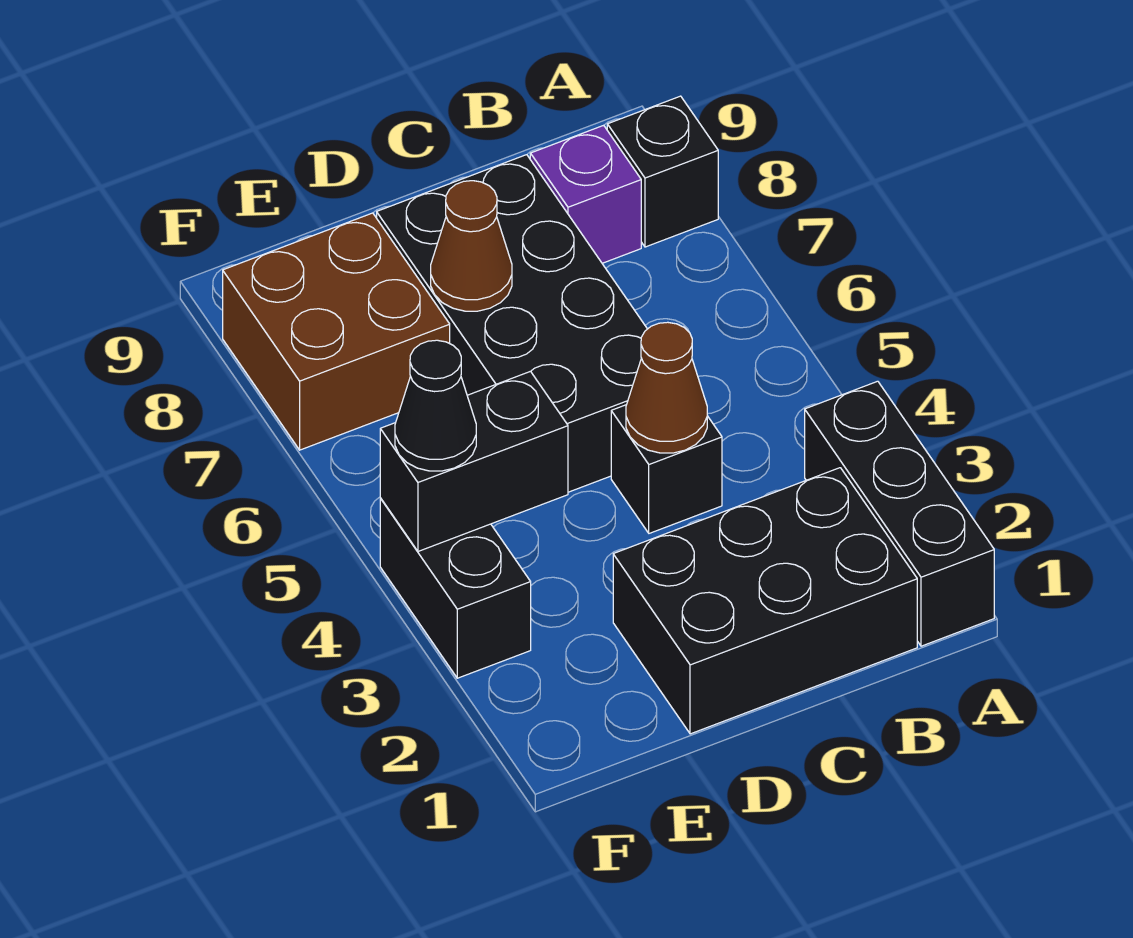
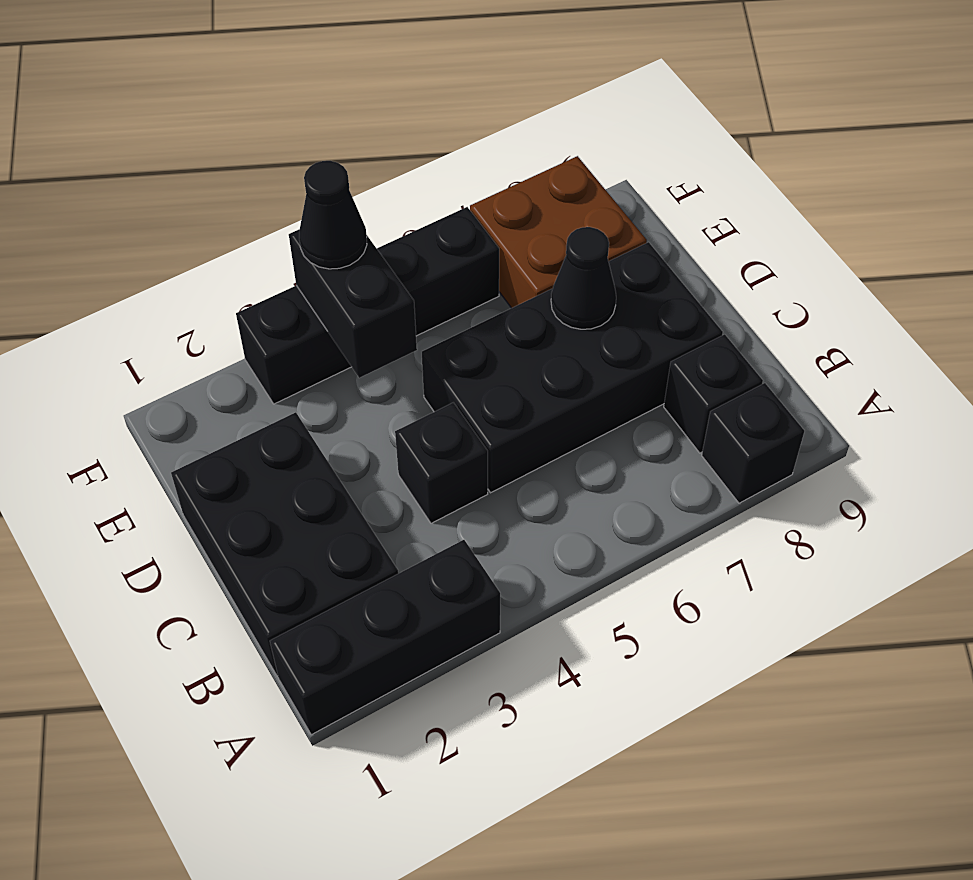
purple 1x1 brick [530,125,641,263] -> black 1x1 brick [664,334,763,453]
brown 1x1 cone [626,322,707,453] -> none
brown 1x1 cone [431,181,512,311] -> black 1x1 cone [551,227,616,329]
black 1x2 brick [380,498,531,678] -> black 1x4 brick [236,207,499,404]

